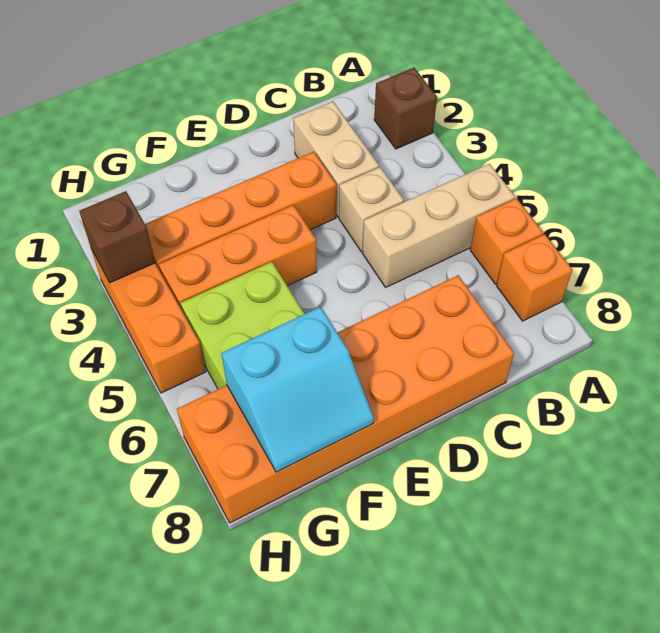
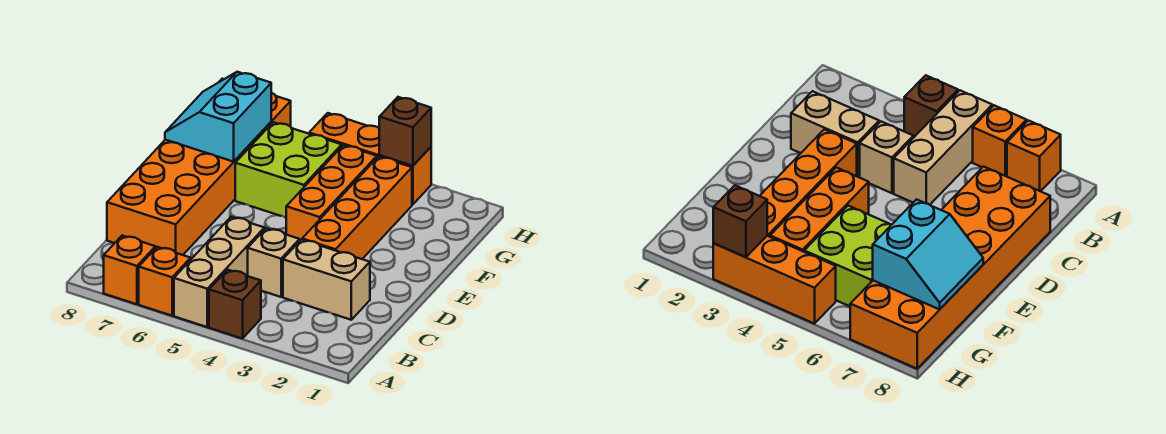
brown 1x1 brick [374,68,437,149] -> brown 1x1 brick moved to [209,270,261,339]

